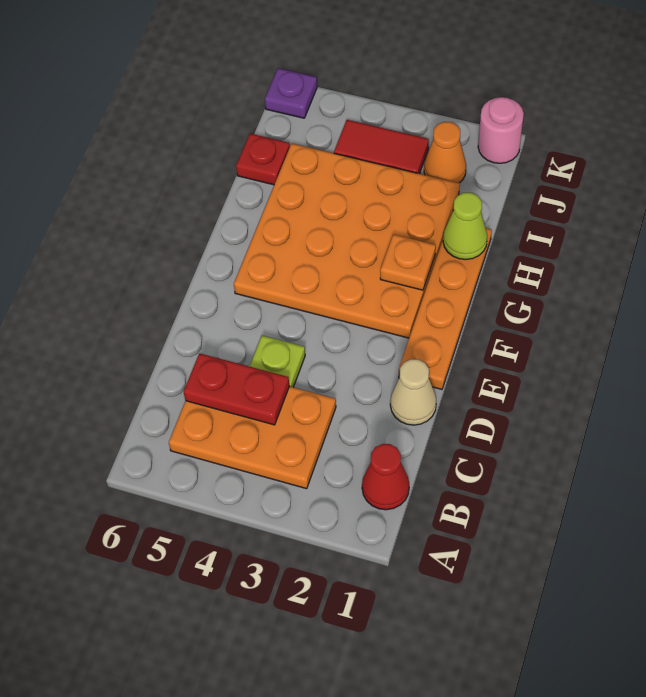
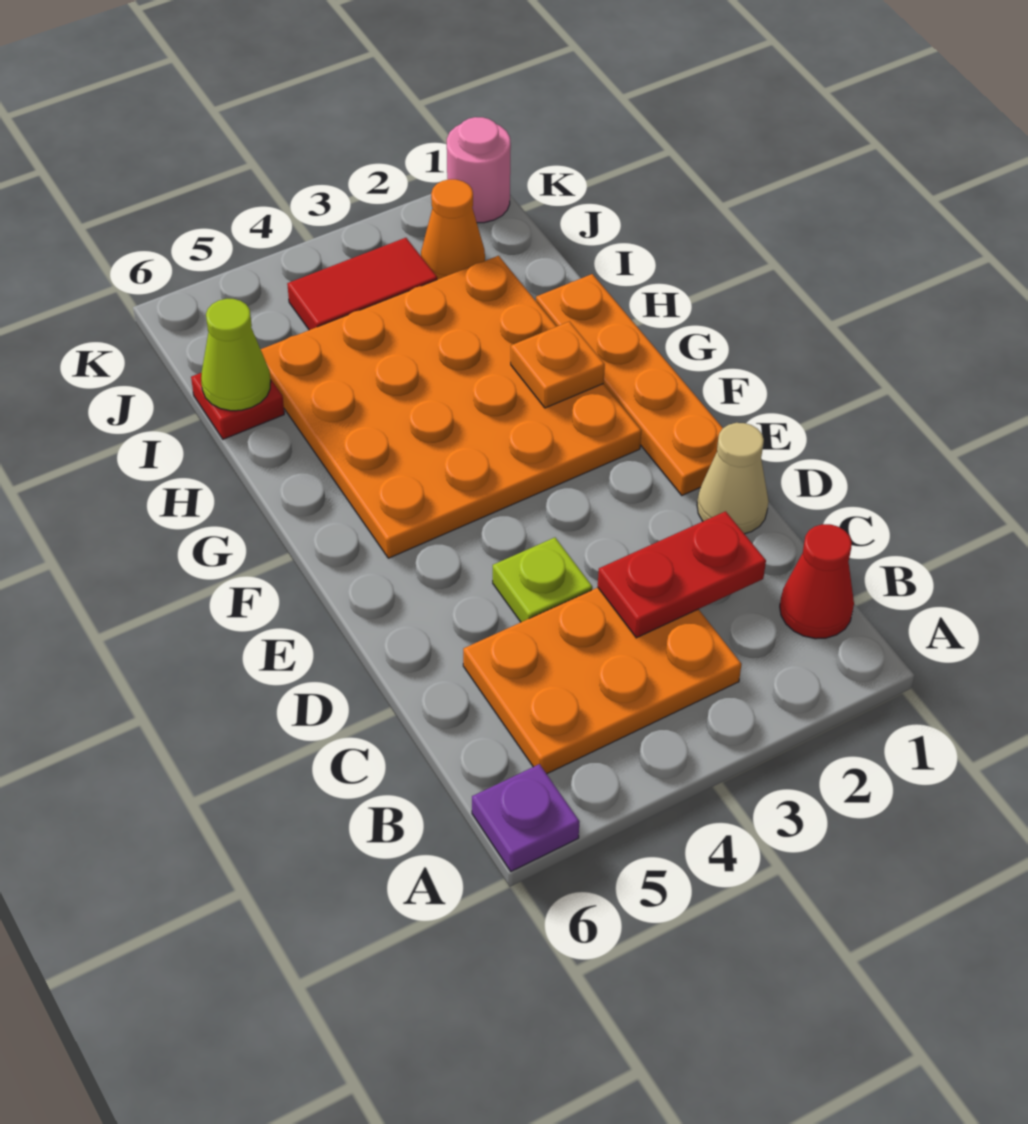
red 1x2 plate [184,353,289,425] -> red 1x2 plate moved to [598,511,766,638]
lime 1x1 cone [443,193,487,259] -> lime 1x1 cone moved to [201,299,271,411]
purple 1x1 plate [265,68,317,118] -> purple 1x1 plate moved to [472,764,580,871]

